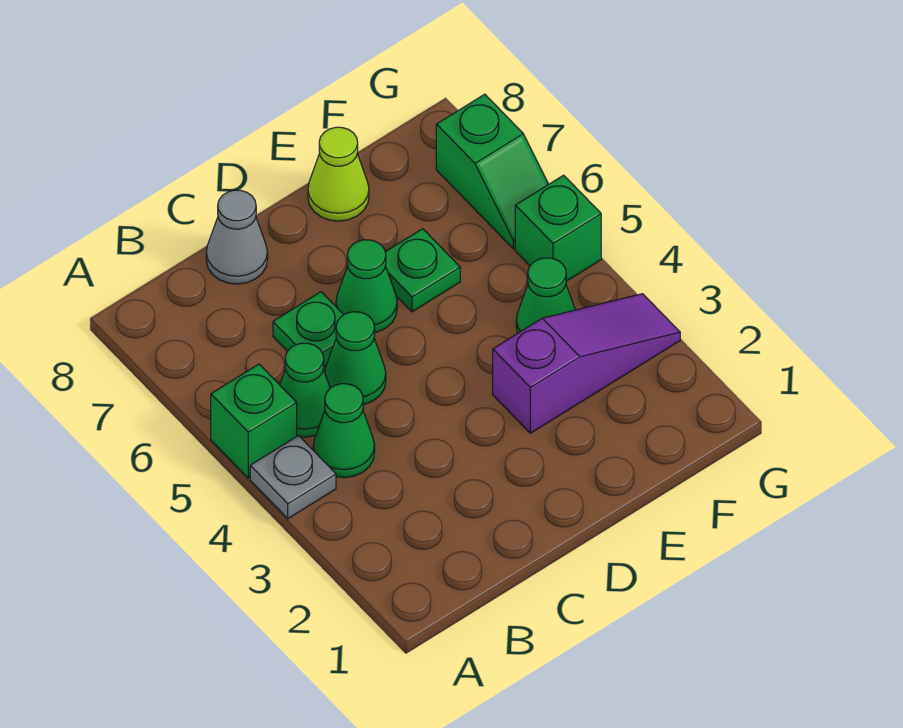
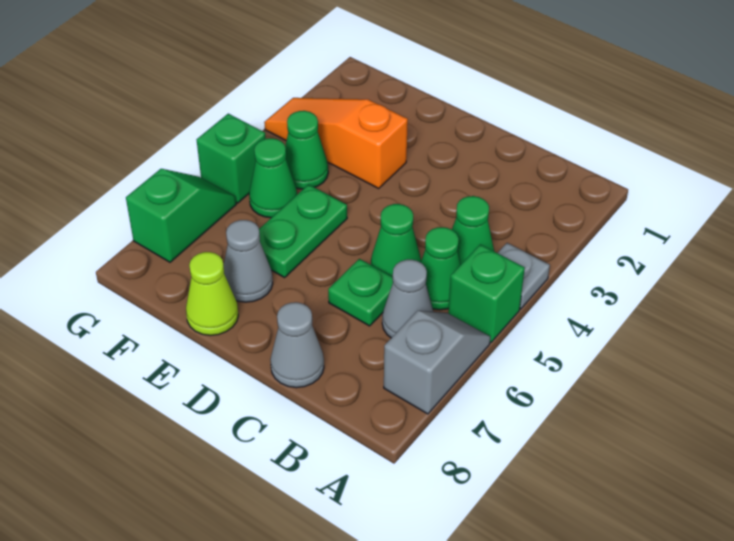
none -> grey 1x2 slope [384,311,490,414]
none -> grey 1x1 cone [382,260,433,338]
green 1x1 cone [336,240,397,332] -> green 1x1 cone moved to [249,138,297,218]
purple 1x3 slope [493,294,680,433] -> orange 1x3 slope [264,98,408,188]
green 1x1 plate [385,229,460,312] -> green 1x2 plate [259,184,347,278]
none -> grey 1x1 cone [224,220,273,302]

